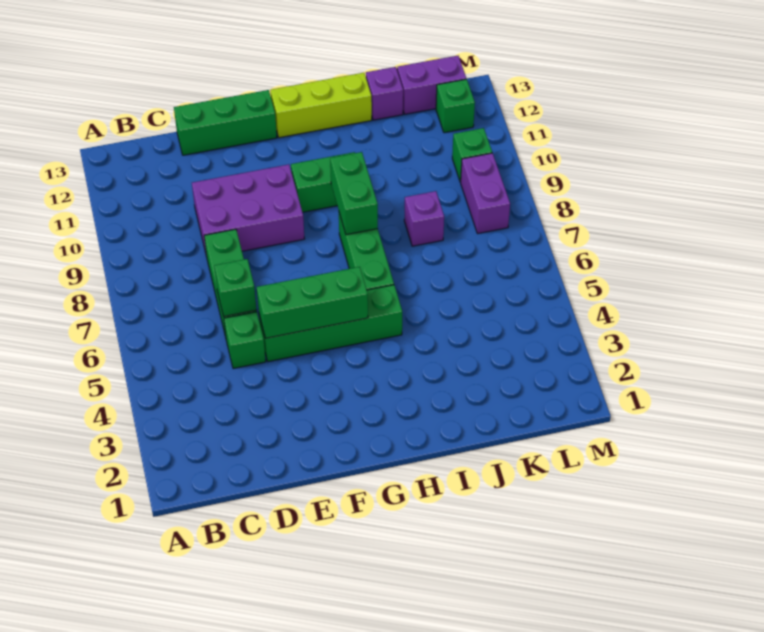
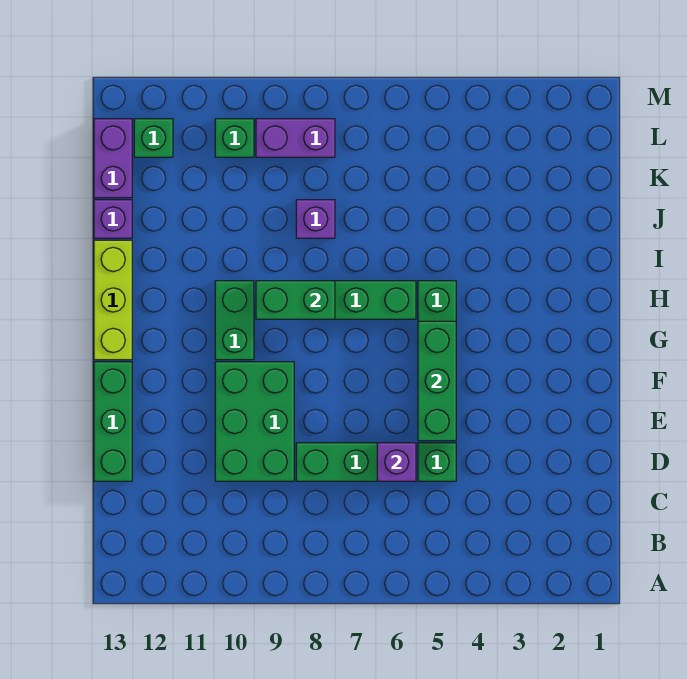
green 1x1 brick [214,259,257,316] -> purple 1x1 brick [377,443,416,481]
purple 2x3 brick [192,164,304,257] -> green 2x3 brick [215,362,294,481]

